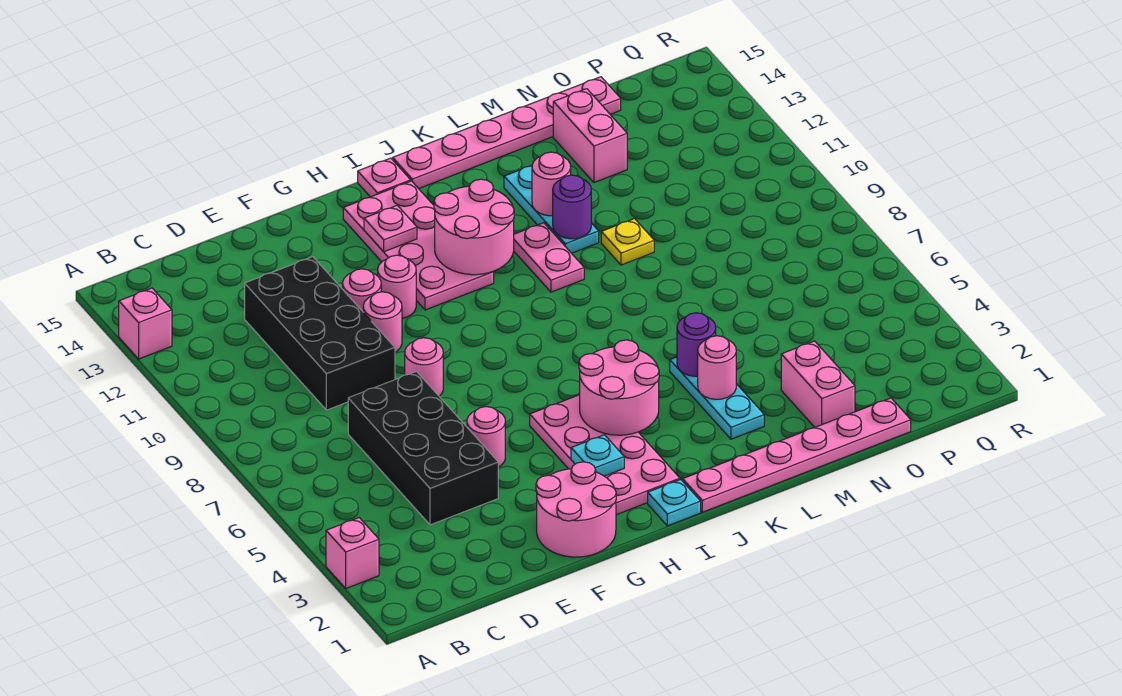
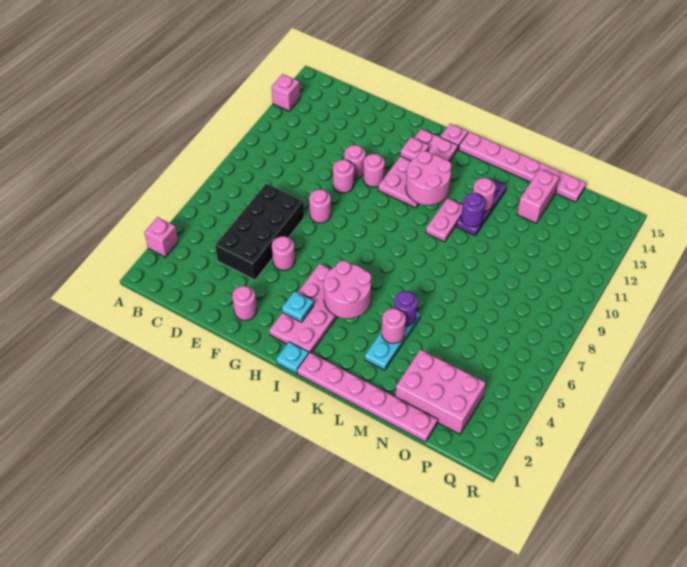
black 2x4 brick [245,257,395,410] -> none
pink 2x2 round brick [536,462,616,557] -> pink 1x1 round brick [232,286,257,320]
cyan 1x3 plate [504,166,599,253] -> purple 1x3 plate [456,178,506,236]
yellow 1x1 plate [601,219,654,265] -> none
pink 1x2 brick [781,341,855,427] -> pink 2x3 brick [395,350,486,434]

